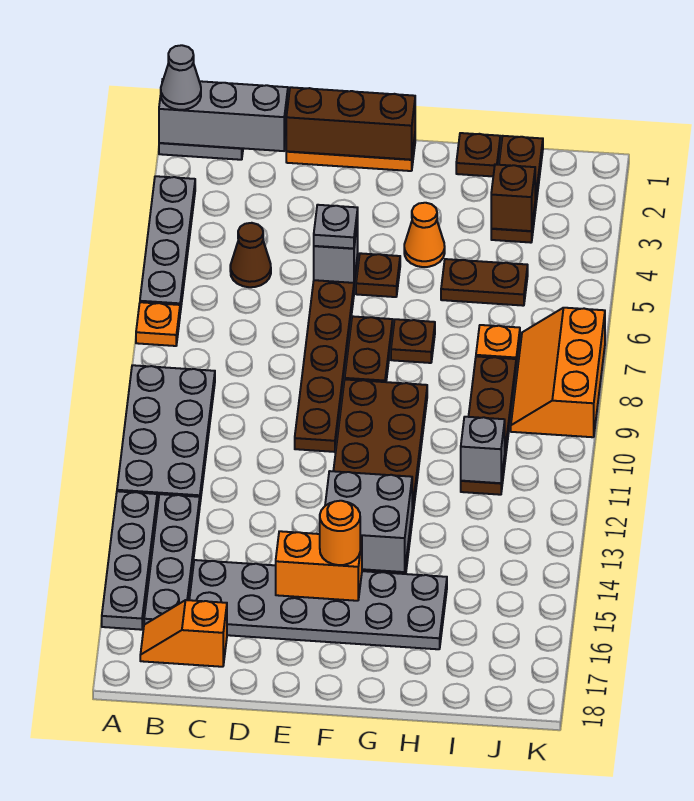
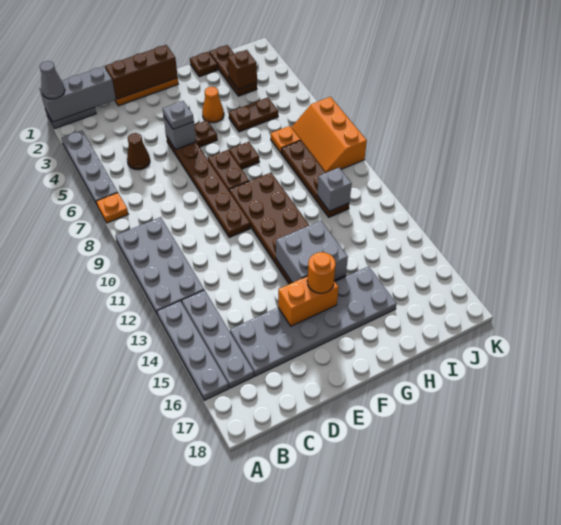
orange 1x2 slope [140,600,227,667] -> none

